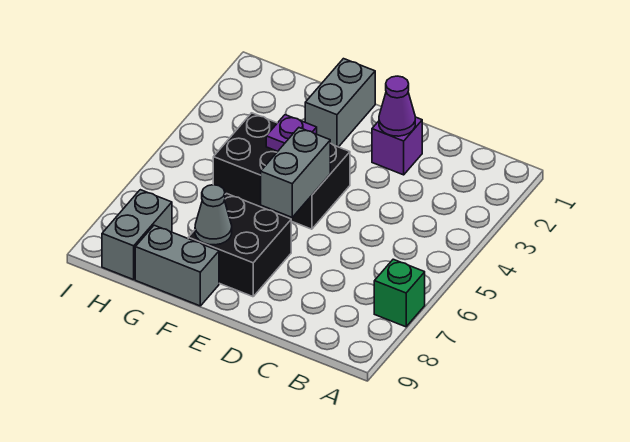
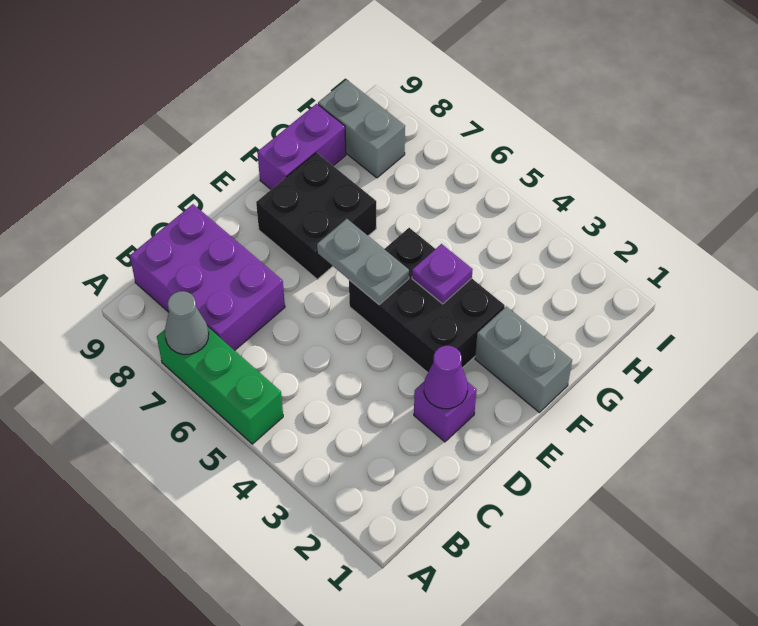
green 1x1 brick [374,259,425,327] -> green 1x3 brick [157,328,283,444]
none -> purple 2x3 brick [130,204,285,350]
black 2x3 brick [213,113,350,229] -> black 2x3 brick turned to [349,228,505,373]
grey 1x2 brick [261,128,330,217] -> grey 1x2 plate [317,219,409,304]
grey 1x1 cone [195,185,232,245] -> grey 1x1 cone moved to [165,291,209,354]
grey 1x2 brick [135,225,219,306] -> purple 1x2 brick [257,104,346,189]

